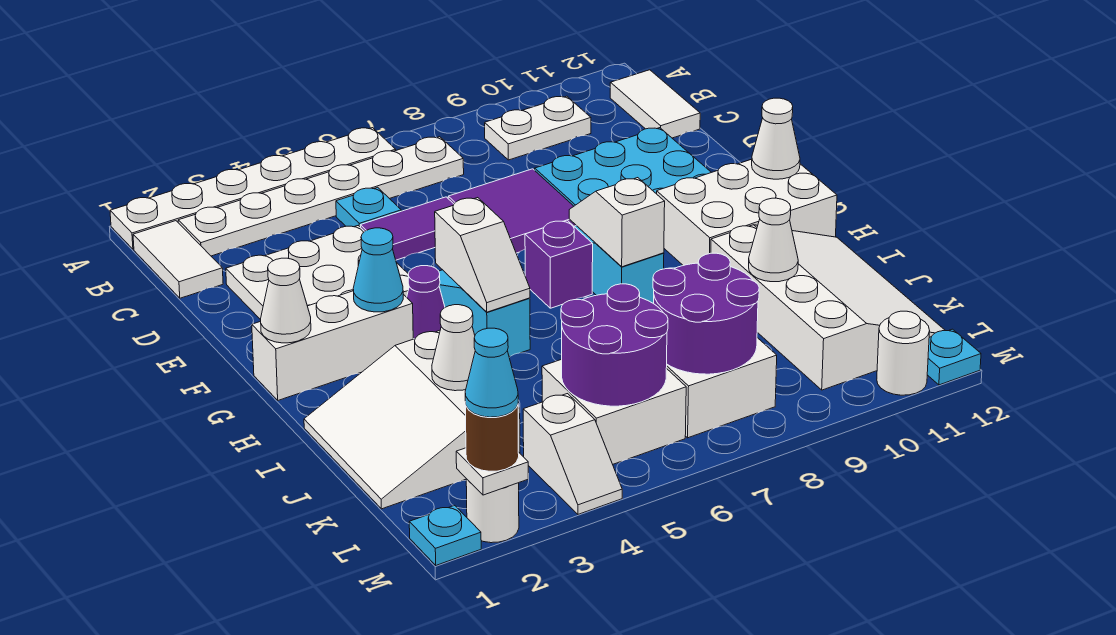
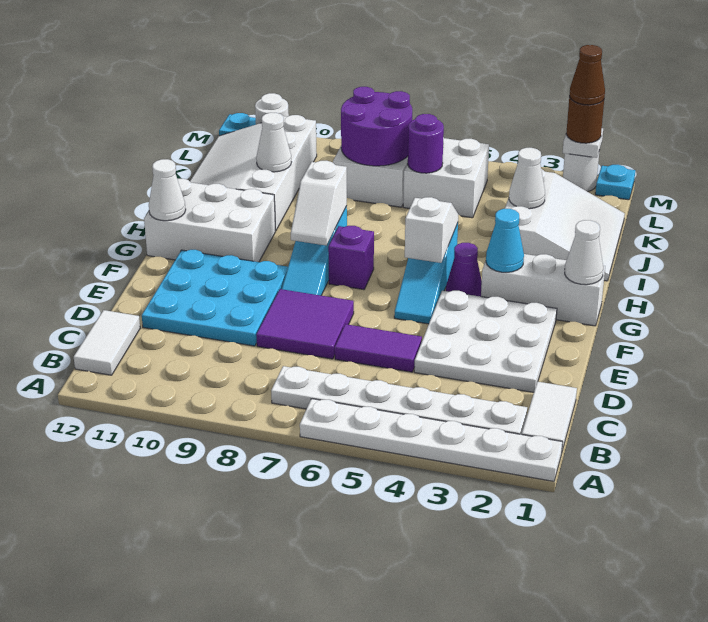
white 1x2 plate [485,96,591,160] -> none
cyan 1x1 plate [336,187,401,227] -> none
purple 2x2 round brick [561,284,668,406] -> purple 1x1 round brick [408,114,444,173]
white 1x2 slope [523,394,622,514] -> none
cyan 1x1 cone [465,328,518,417] -> brown 1x1 cone [570,45,605,105]

